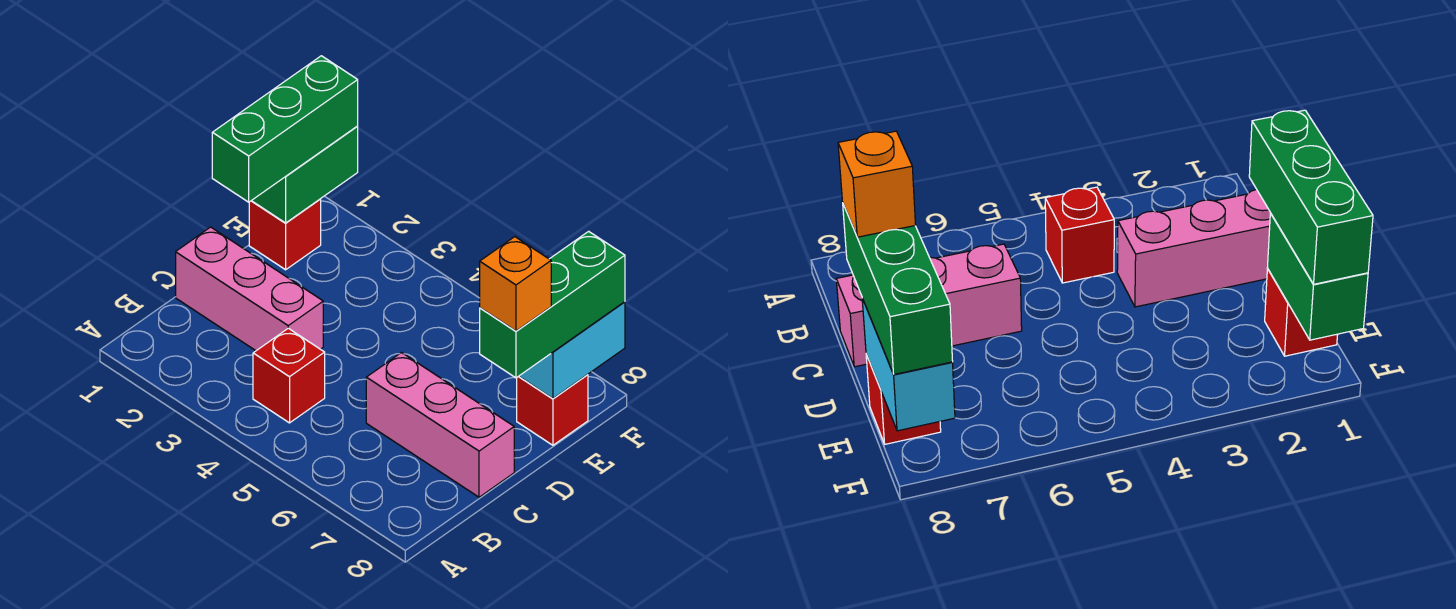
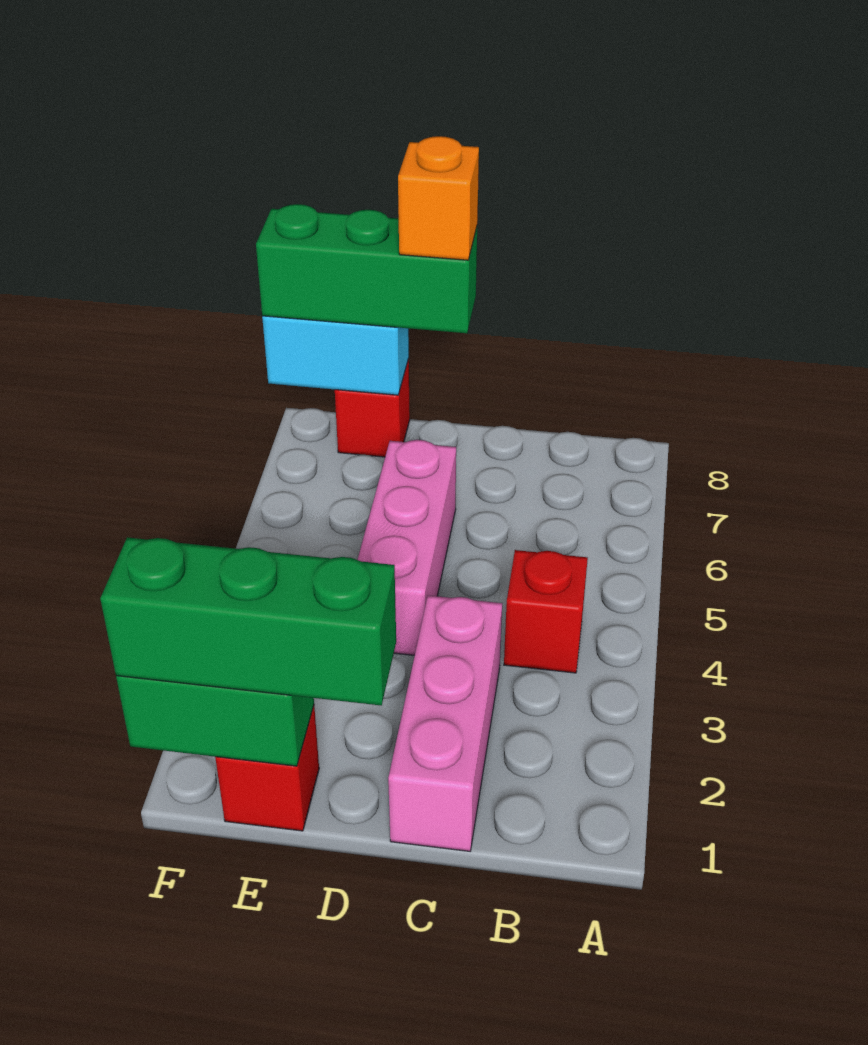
pink 1x3 brick [366,353,514,497] -> pink 1x3 brick moved to [357,440,456,655]

